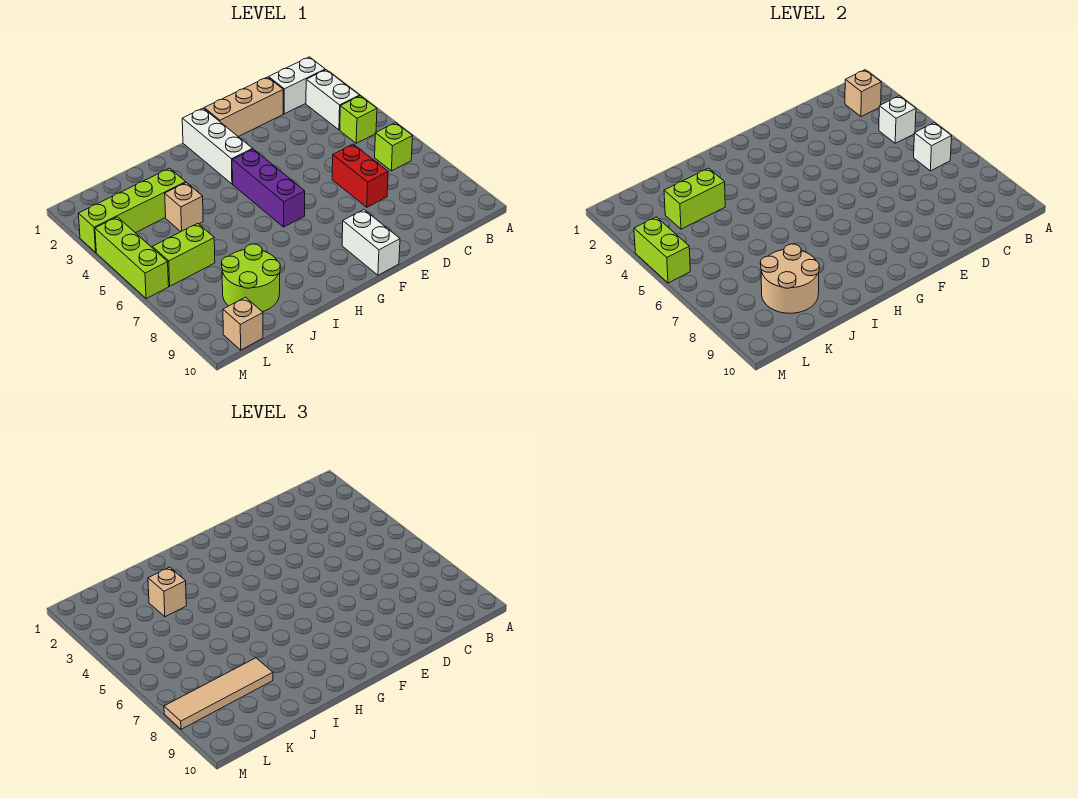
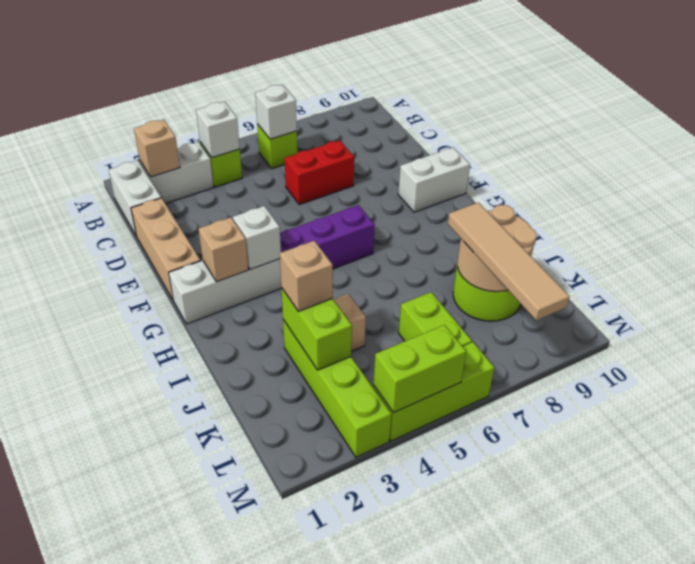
none -> white 1x1 brick [233,206,281,269]
tan 1x1 brick [223,297,263,350] -> tan 1x1 brick moved to [199,217,248,282]

